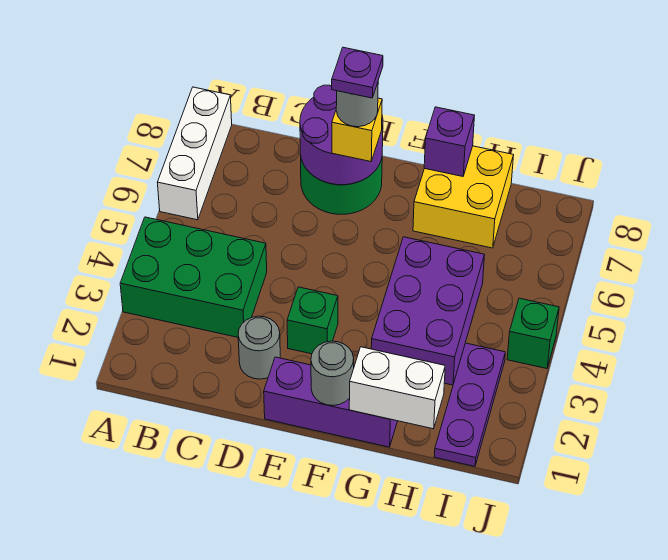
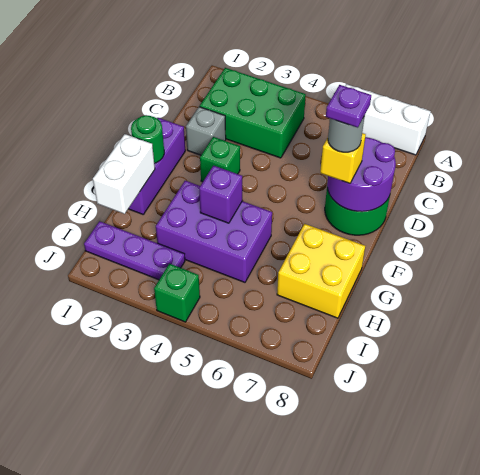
green 2x3 brick [120,217,267,337] -> green 2x3 brick turned to [200,68,306,158]
grey 1x1 round brick [238,316,280,379] -> grey 1x1 brick [186,107,226,155]
grey 1x1 round brick [311,341,354,406] -> green 1x1 round brick [131,115,164,163]
purple 1x1 brick [424,107,474,177] -> purple 1x1 brick moved to [199,166,242,223]

